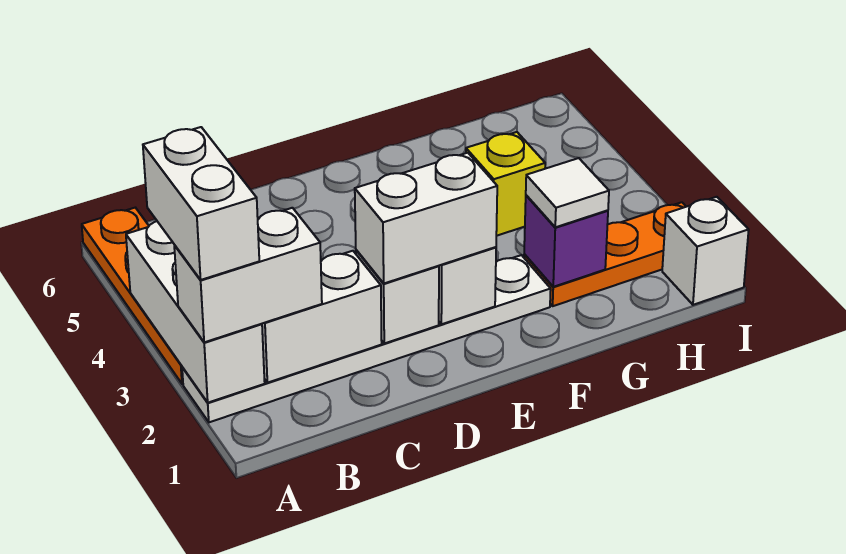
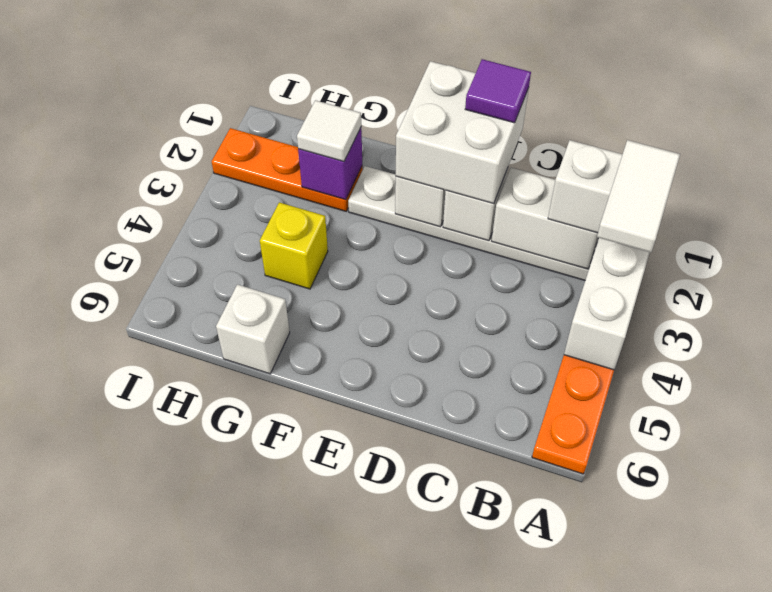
white 1x2 brick [143,127,259,280] -> white 1x2 tile [597,140,680,252]
none -> purple 1x1 tile [465,59,531,123]
white 1x2 brick [355,153,497,283] -> white 2x2 brick [396,61,529,204]
white 1x1 brick [662,197,749,305] -> white 1x1 brick moved to [216,284,290,374]

